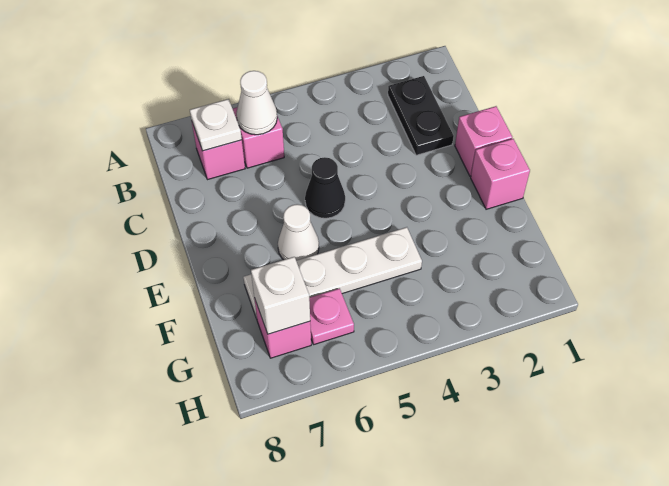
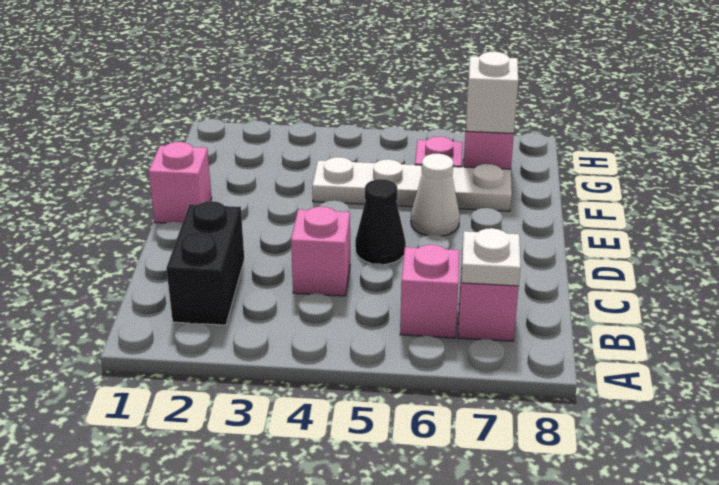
black 1x2 plate [388,76,454,155] -> black 1x2 brick [166,201,244,325]
white 1x1 cone [236,71,277,135] -> none
pink 1x1 brick [455,106,512,176] -> pink 1x1 brick moved to [291,207,350,296]

